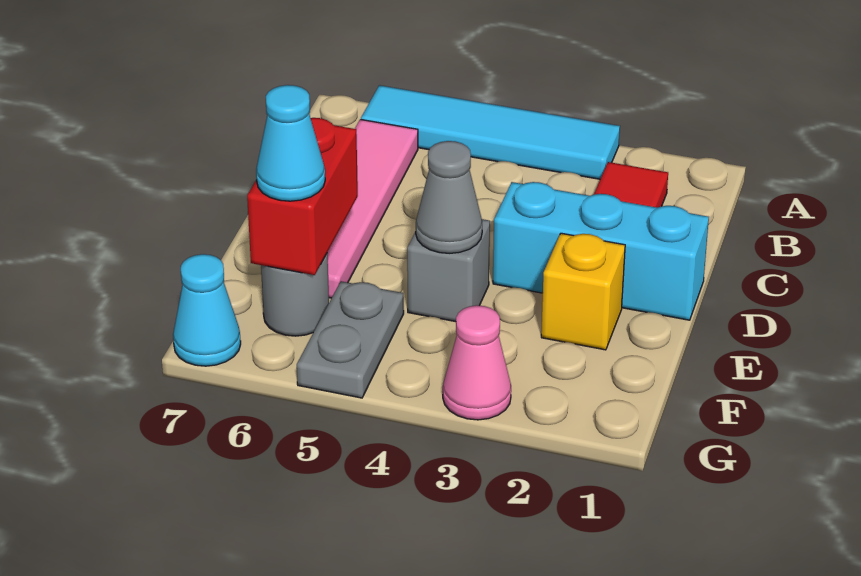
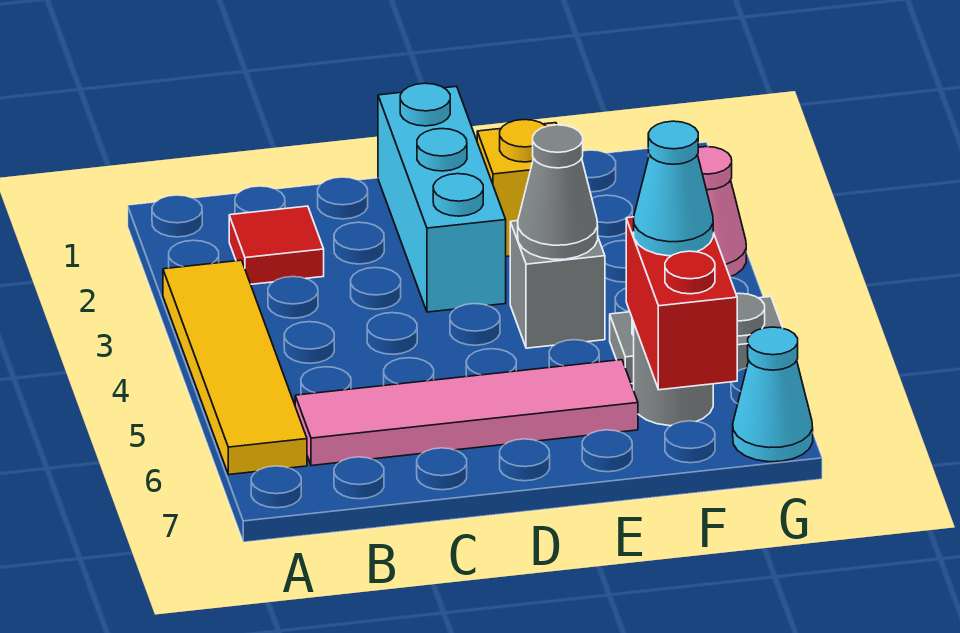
cyan 1x4 tile [361,85,620,179] -> yellow 1x4 tile [163,260,307,475]
red 1x2 brick [247,118,358,275] -> red 1x2 brick turned to [626,217,737,390]

